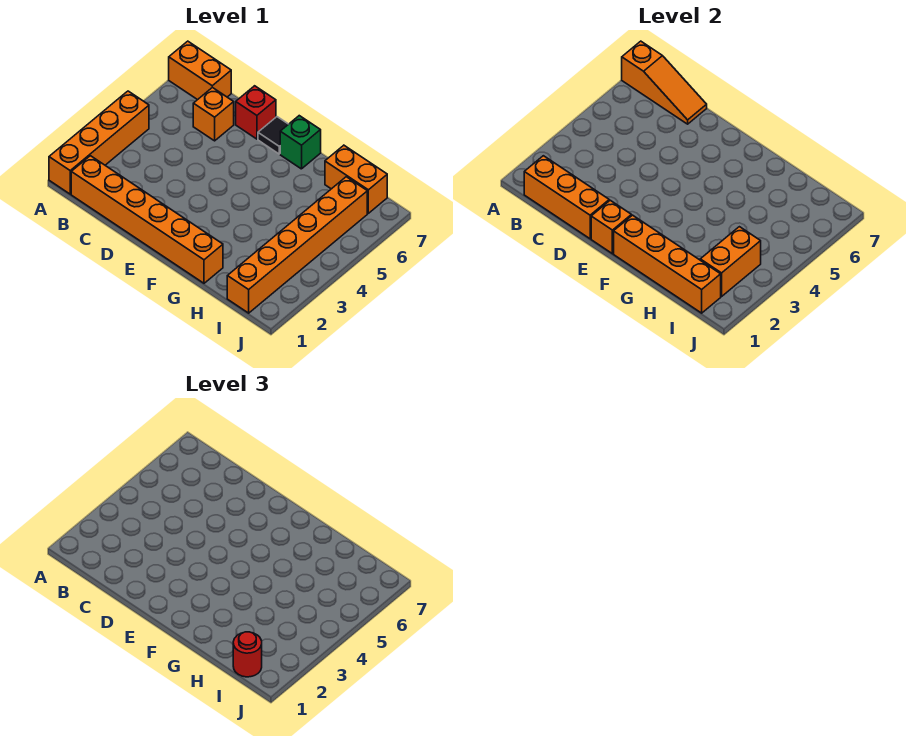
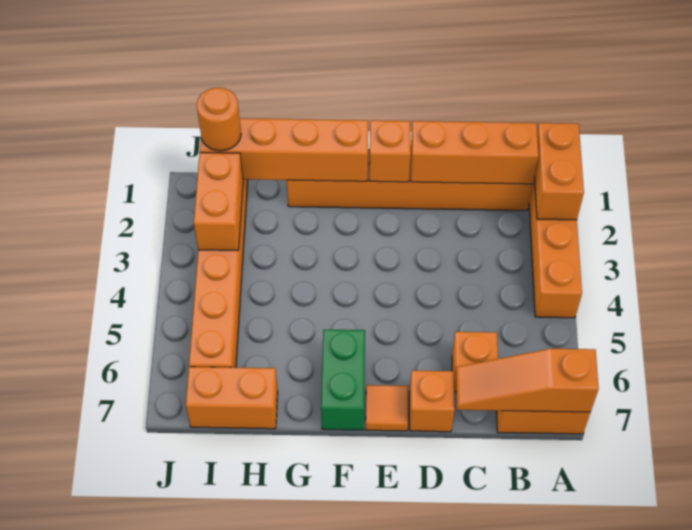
none -> orange 1x2 brick [535,123,584,220]
red 1x1 brick [236,86,276,139] -> orange 1x1 brick [409,371,455,432]
black 1x1 tile [258,117,288,154] -> orange 1x1 tile [366,385,408,431]
green 1x1 brick [280,116,321,169] -> green 1x2 brick [321,329,365,430]
red 1x1 round brick [233,632,262,677] -> orange 1x1 round brick [197,88,241,151]

